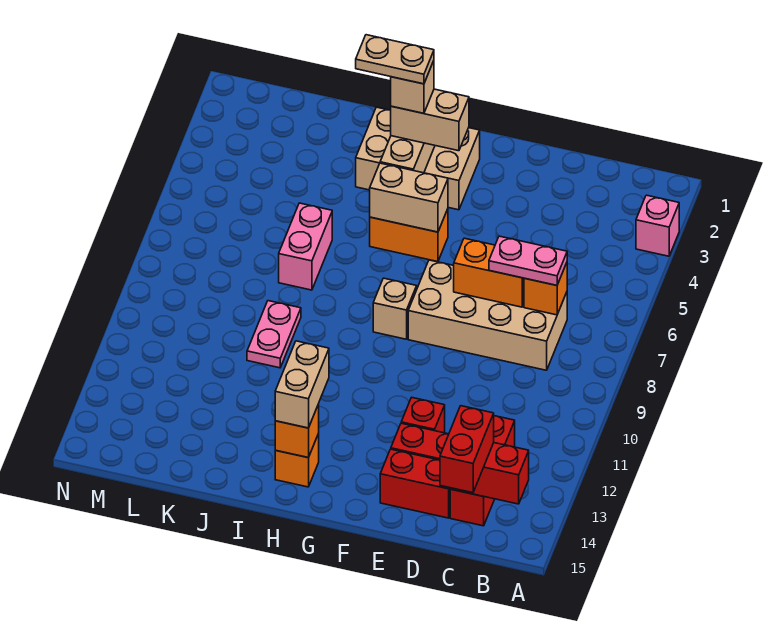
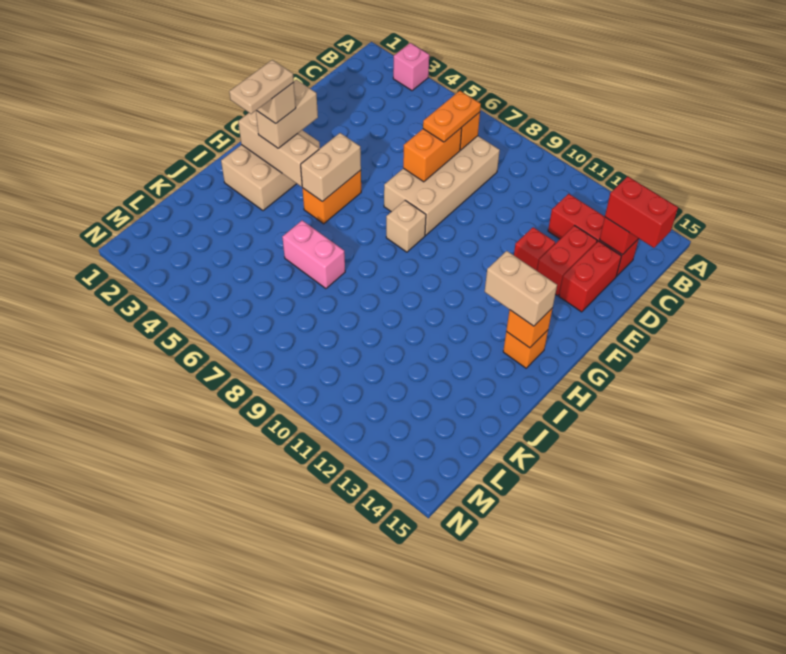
pink 1x2 plate [489,236,567,285] -> orange 1x2 plate [423,91,481,142]
pink 1x2 plate [247,301,301,368] -> none

